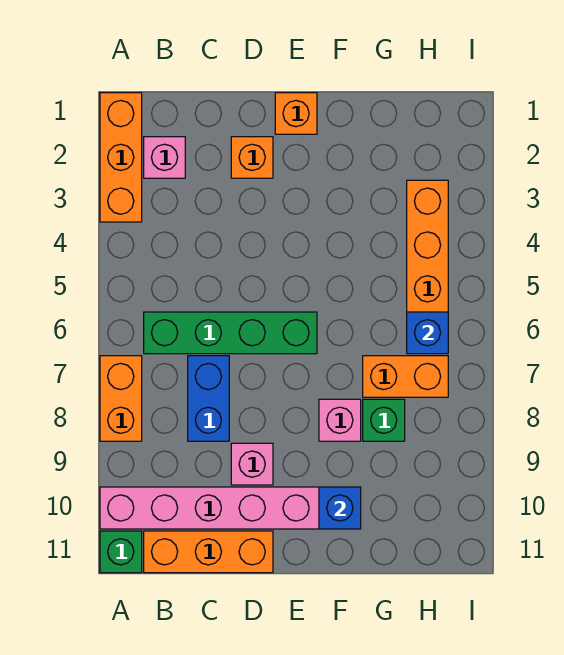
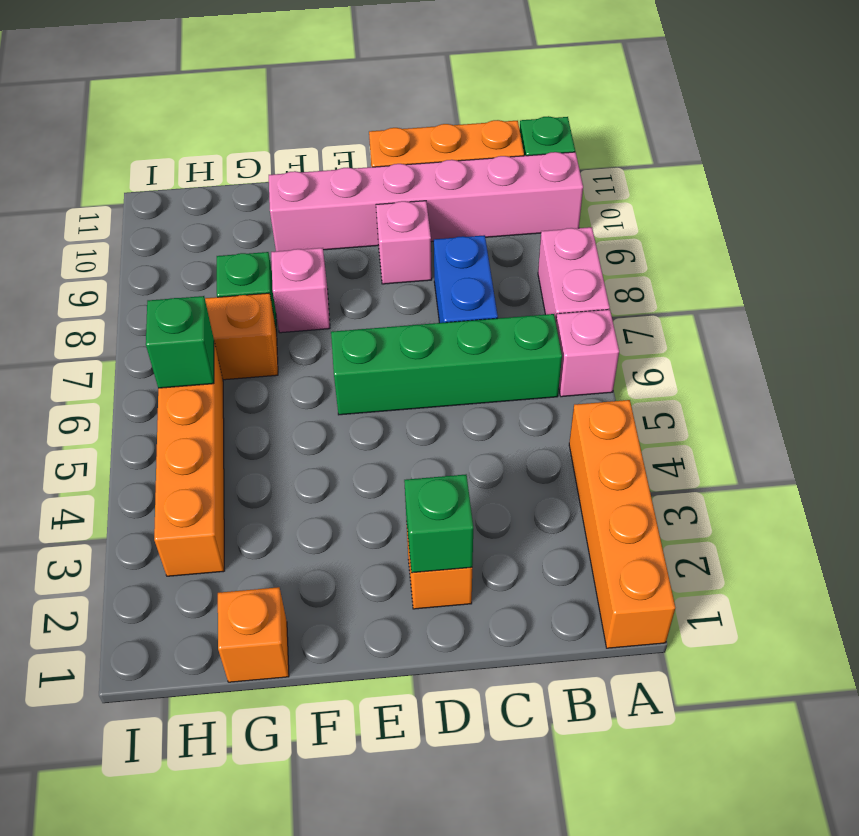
orange 1x3 brick [100,93,142,222] -> orange 1x4 brick [569,400,675,648]
orange 1x2 brick [100,356,142,441] -> pink 1x2 brick [538,227,610,321]
pink 1x1 brick [144,137,185,178] -> pink 1x1 brick moved to [556,309,619,397]
none -> green 1x1 brick [404,475,473,573]
orange 1x1 brick [275,93,317,134] -> orange 1x1 brick moved to [218,587,289,682]
blue 1x1 brick [319,487,361,529] -> none
blue 1x1 brick [407,312,448,354] -> green 1x1 brick [146,296,214,388]

